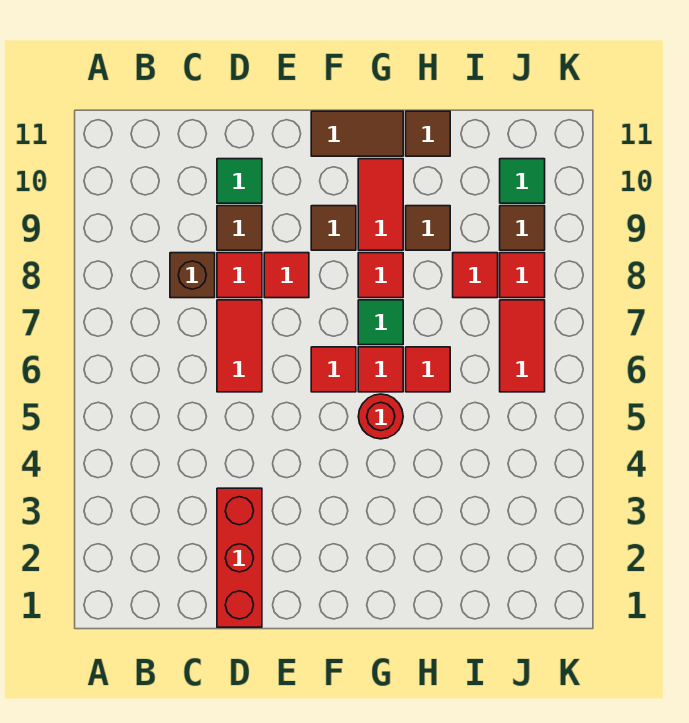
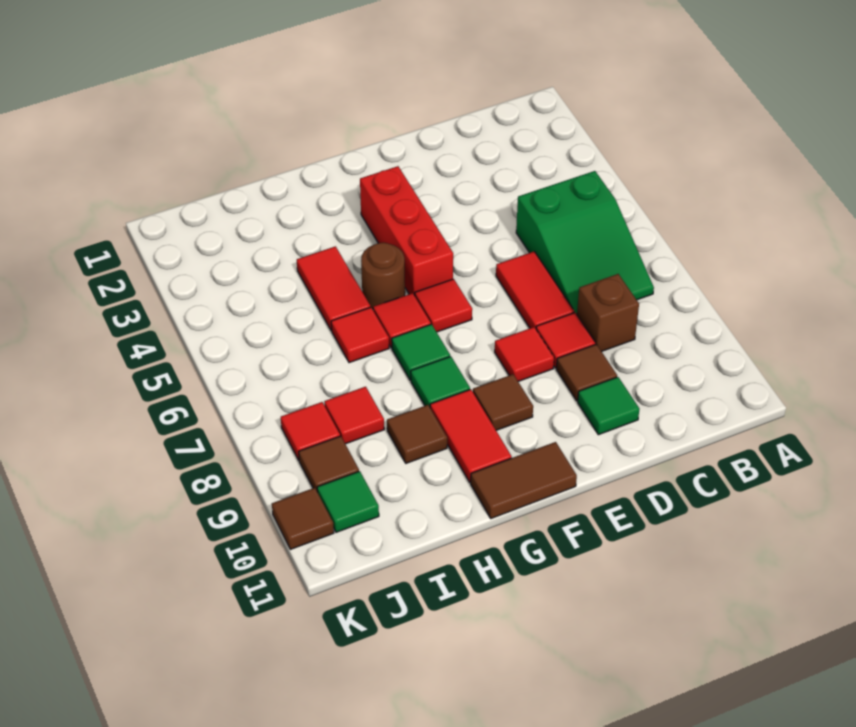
none -> green 2x3 slope [516,171,654,314]
red 1x3 brick [217,488,262,627] -> red 1x3 brick moved to [360,166,453,296]
red 1x1 round brick [358,394,403,439] -> brown 1x1 round brick [361,243,405,309]
red 1x1 tile [358,253,403,298] -> green 1x1 tile [411,357,470,407]
brown 1x1 tile [406,111,450,156] -> brown 1x1 tile moved to [272,488,334,549]
red 1x2 tile [500,300,545,392] -> red 1x2 tile moved to [297,246,370,331]

